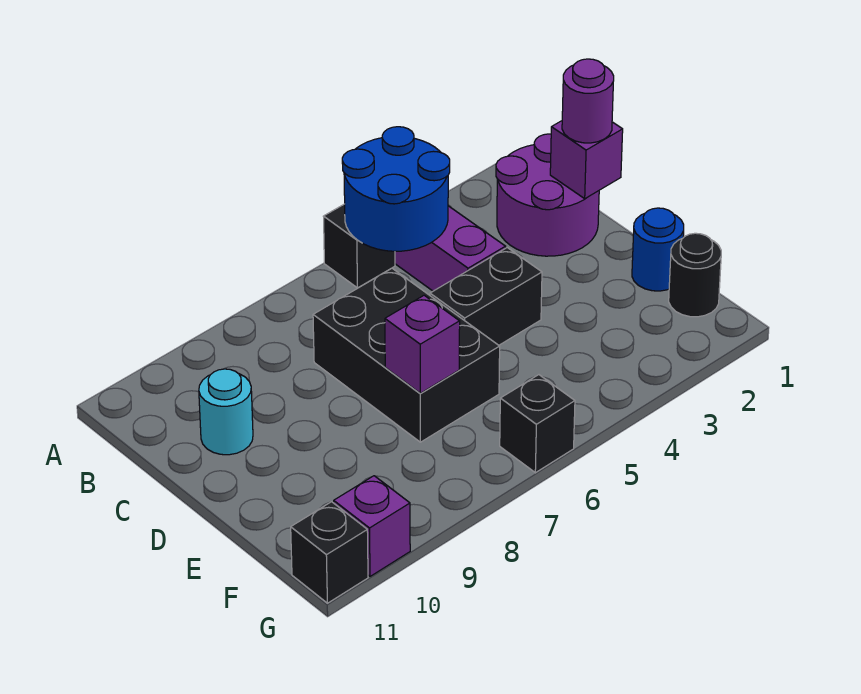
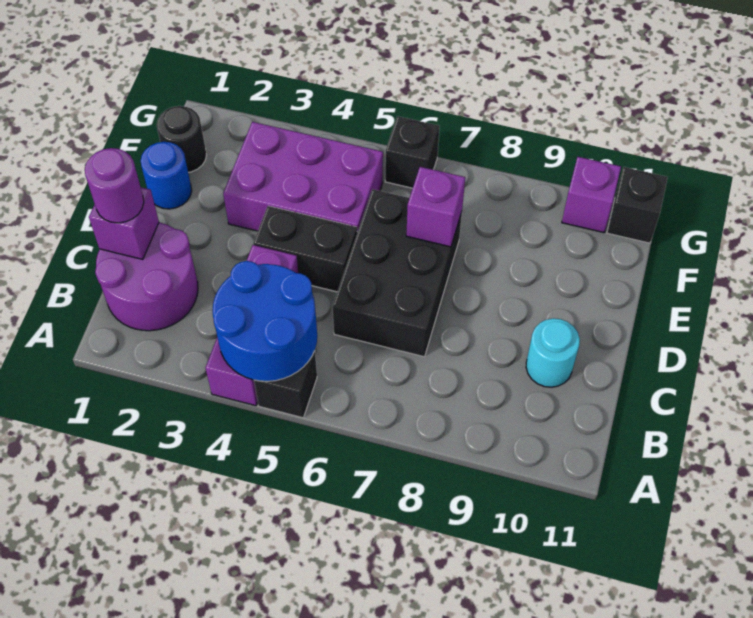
none -> purple 2x3 brick [223,122,383,233]

